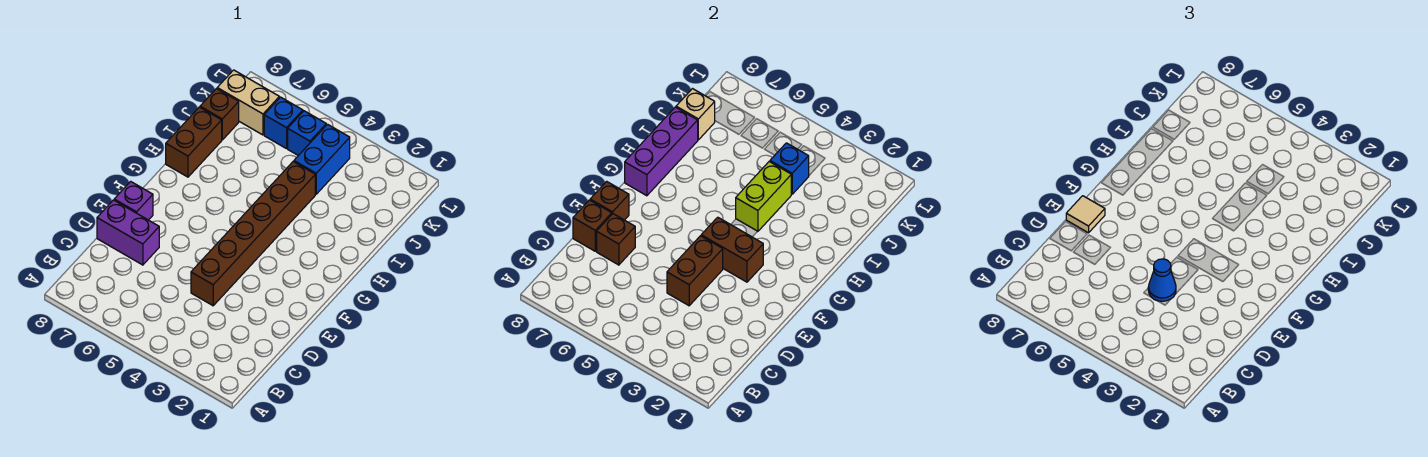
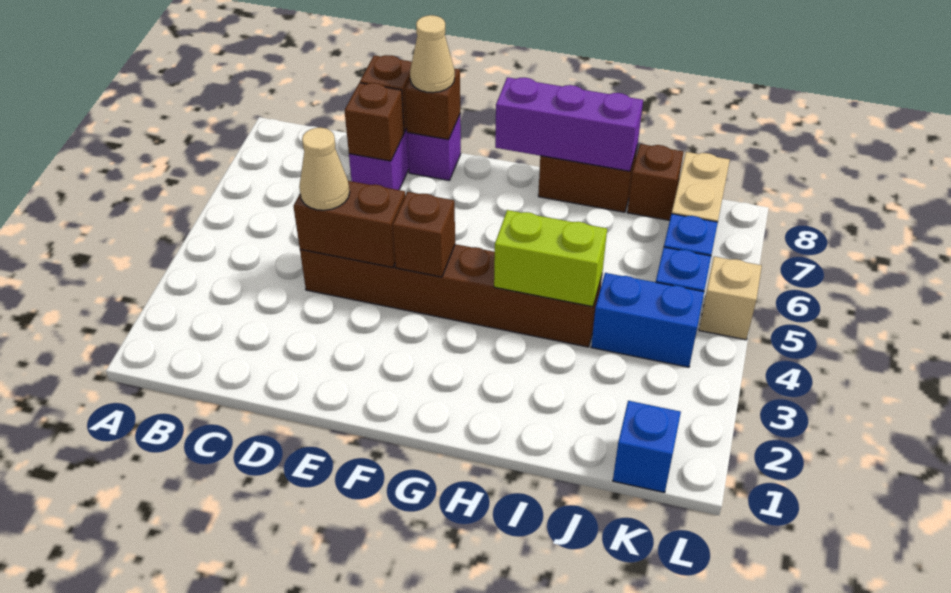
blue 1x1 cone [1148,259,1176,301] -> tan 1x1 cone [299,128,350,210]
tan 1x1 tile [1066,196,1105,233] -> tan 1x1 cone [410,15,455,93]
brown 1x2 brick [701,217,763,282] -> brown 1x1 brick [393,192,455,277]
blue 1x1 brick [770,143,809,194] -> blue 1x1 brick moved to [613,401,681,493]
tan 1x1 brick [676,89,715,140] -> tan 1x1 brick moved to [699,257,762,340]

